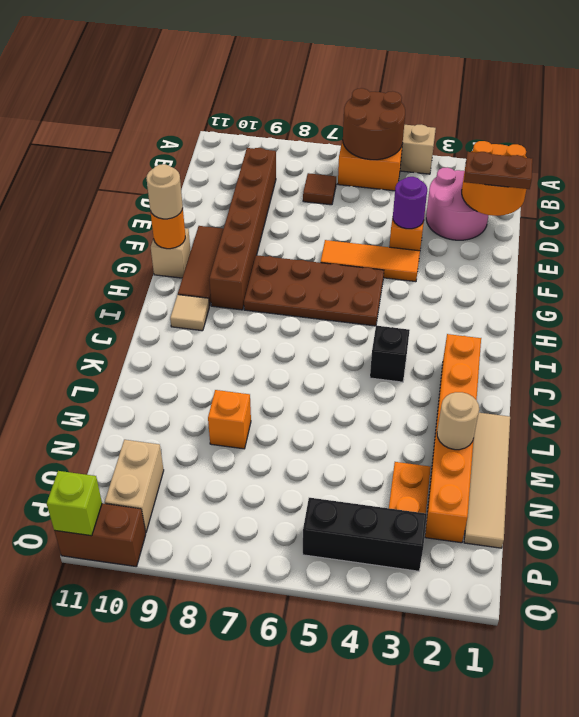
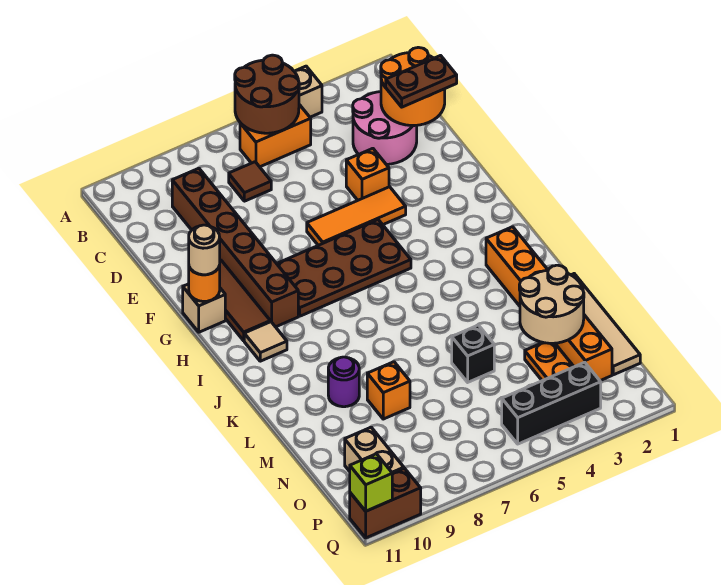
purple 1x1 round brick [393,177,427,229] -> purple 1x1 round brick moved to [328,357,359,407]
black 1x1 brick [370,326,410,382] -> black 1x1 brick moved to [452,325,494,382]
tan 1x1 round brick [437,392,479,450] -> tan 2x2 round brick [519,265,584,343]

